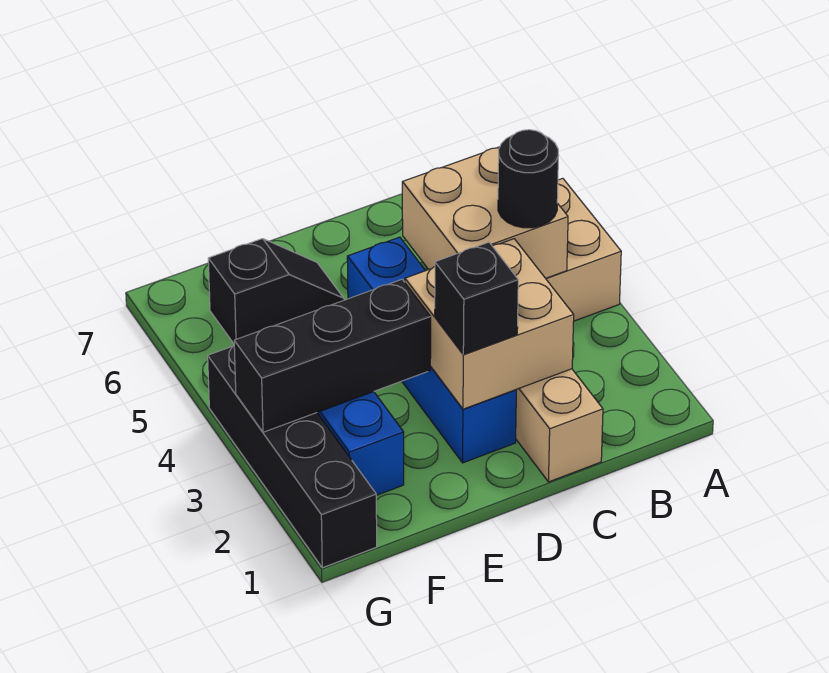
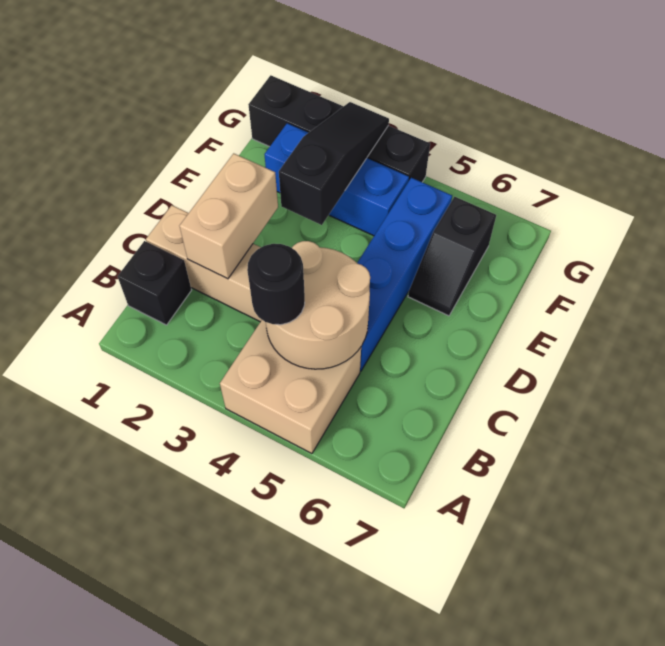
tan 2x2 brick [402,147,568,278] -> tan 2x2 round brick [266,241,370,369]
tan 2x2 brick [405,239,574,409] -> tan 1x2 brick [179,153,278,279]
blue 1x4 brick [347,237,516,463] -> blue 1x4 brick turned to [357,178,452,371]
black 1x1 brick [435,242,518,355] -> black 1x1 brick moved to [118,241,191,325]
black 1x3 brick [234,279,431,432] -> black 1x3 slope [279,102,389,225]

